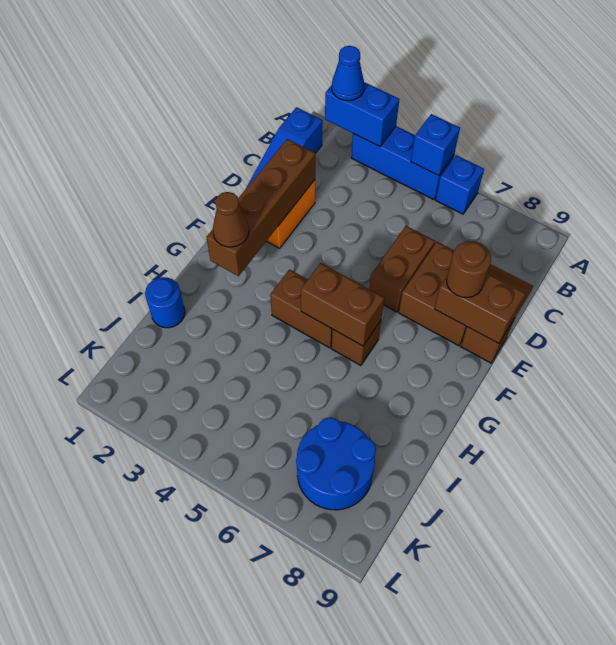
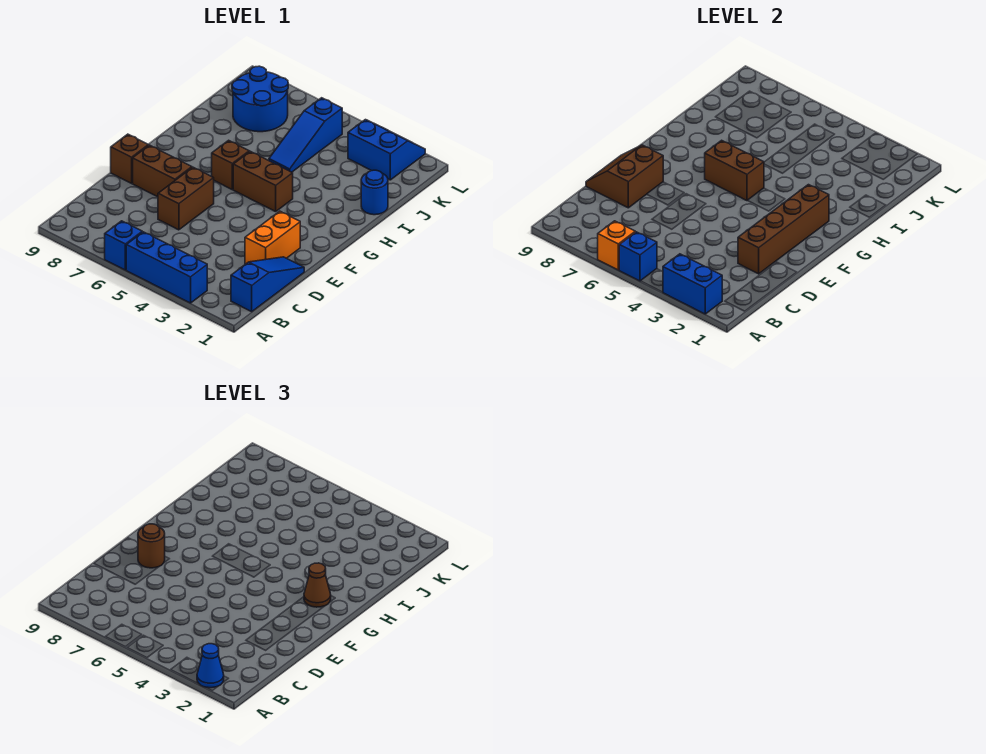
none -> orange 1x1 brick [598,221,635,270]
brown 2x2 brick [399,242,467,346] -> brown 1x2 brick [133,145,192,197]
brown 2x2 slope [435,264,533,344] -> brown 2x2 slope turned to [586,145,663,208]
none -> blue 1x3 slope [269,98,342,172]
none -> blue 2x2 slope [348,120,425,180]

